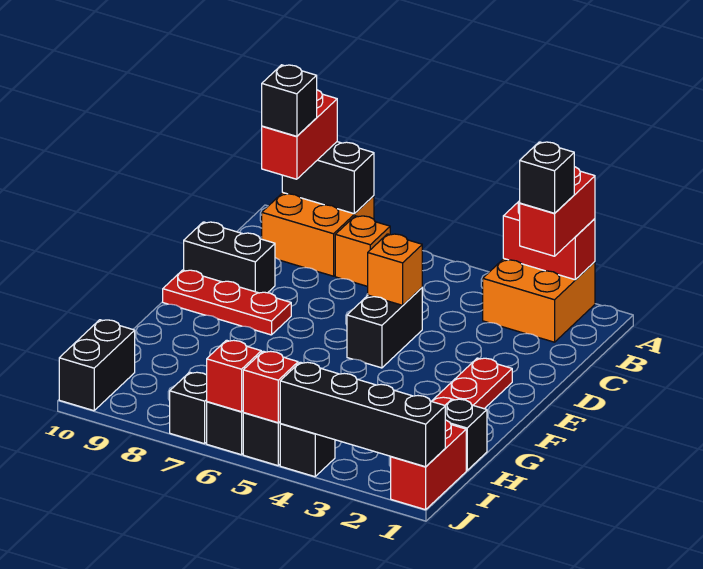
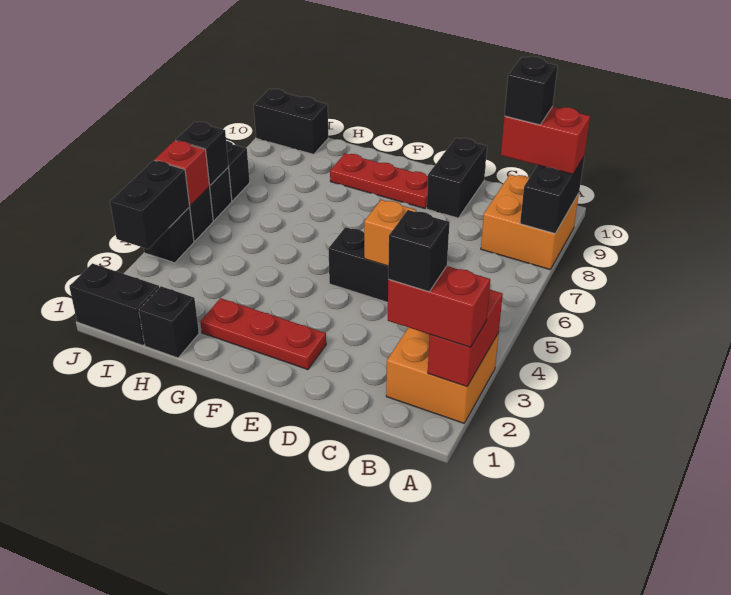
orange 1x1 brick [335,216,390,286] -> none
red 1x3 plate [163,270,291,335] -> red 1x3 plate turned to [330,153,428,209]
red 1x2 brick [391,420,466,510] -> black 1x2 brick [69,263,159,345]
black 1x4 brick [280,362,445,467] -> black 1x2 brick [110,160,190,249]
red 1x1 brick [207,340,261,412] -> black 1x1 brick [176,122,229,185]

